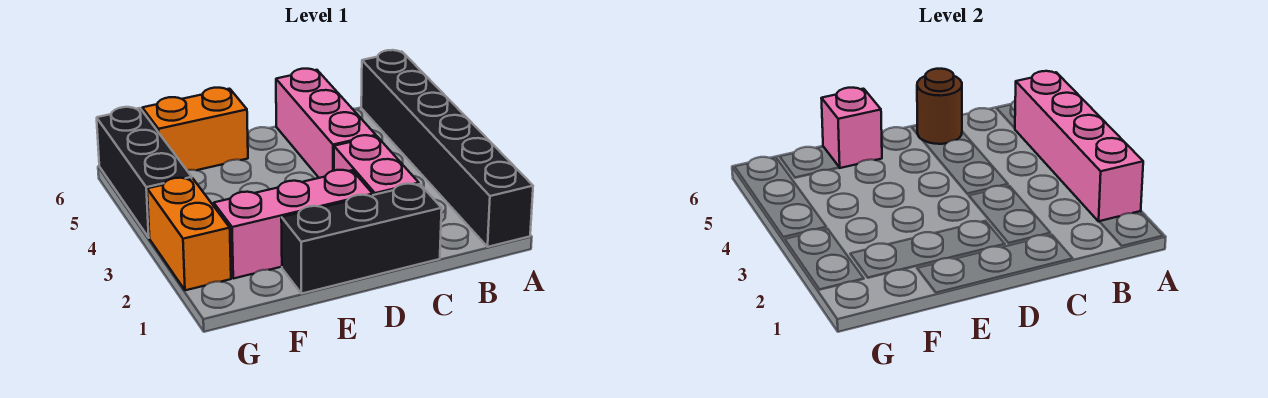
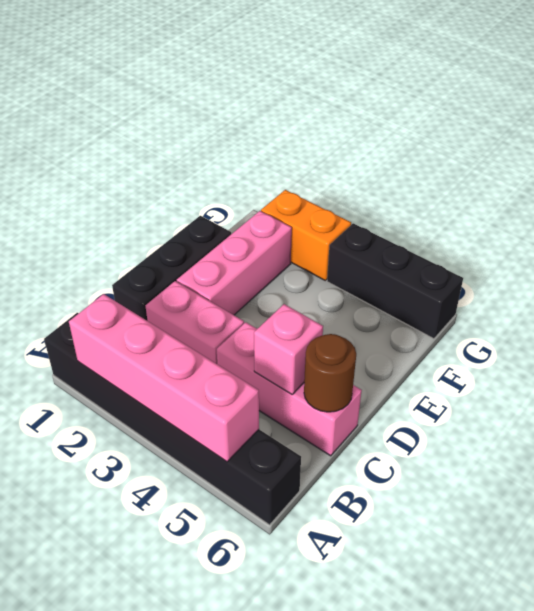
orange 1x2 brick [142,88,248,170] -> none
pink 1x1 brick [821,88,882,168] -> pink 1x1 brick moved to [254,304,323,394]

